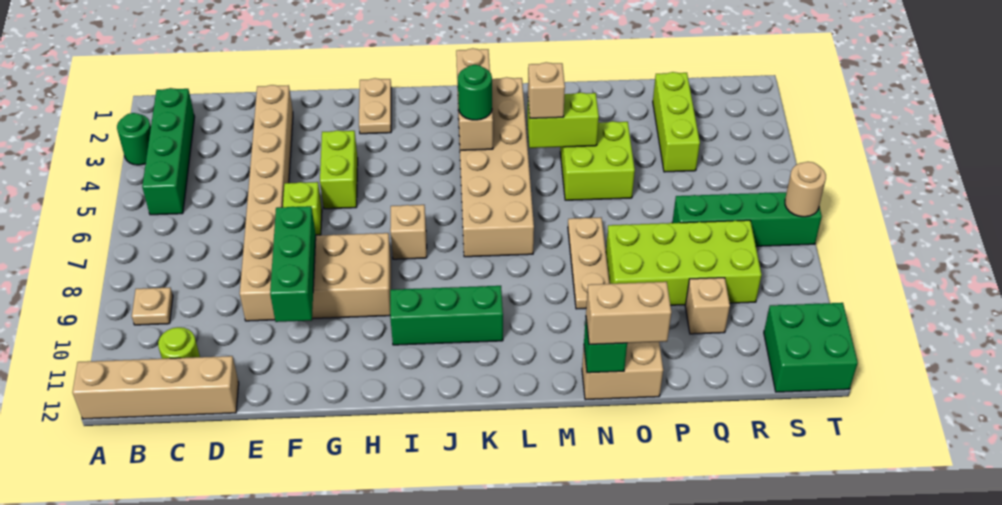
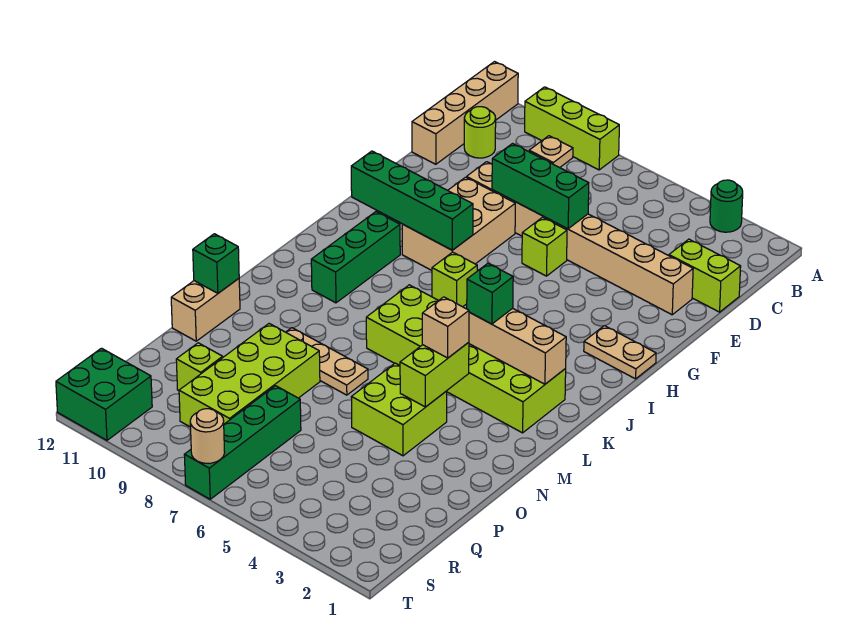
green 1x4 brick [142,88,195,215] -> green 1x4 brick moved to [351,151,473,250]
green 1x3 brick [270,206,316,322] -> green 1x3 brick moved to [492,144,589,229]
lime 1x2 brick [320,130,358,209] -> lime 1x2 brick moved to [669,239,741,312]
tan 1x1 brick [390,205,427,259] -> lime 1x1 brick [432,252,477,307]
tan 2x6 brick [457,77,534,257] -> lime 2x6 brick [366,285,566,433]
green 1x1 round brick [457,65,492,120] -> green 1x1 brick [467,263,513,324]
tan 1x2 brick [586,282,671,344] -> none
lime 1x3 brick [653,72,700,172] -> lime 1x3 brick moved to [525,87,619,170]
tan 1x1 brick [685,278,730,334] -> lime 1x1 brick [176,343,223,390]

